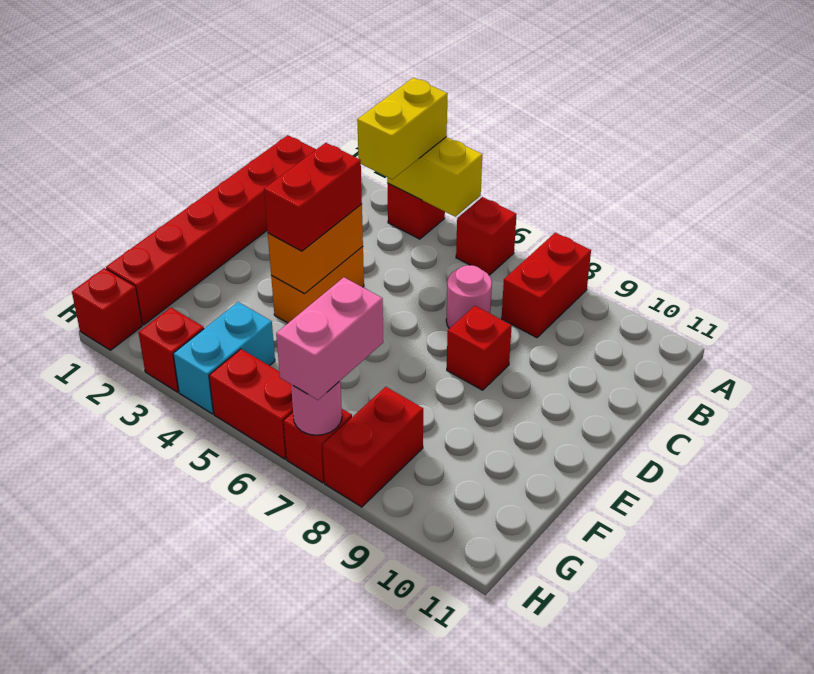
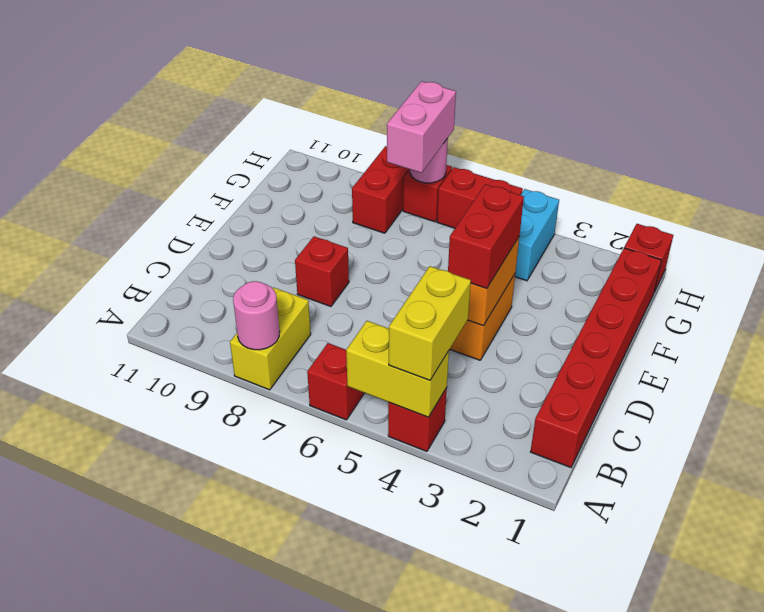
red 1x2 brick [502,233,591,338] -> yellow 1x2 brick [230,287,311,390]
pink 1x1 round brick [446,265,492,329] -> pink 1x1 round brick moved to [233,281,280,350]
red 1x1 brick [139,308,204,392] -> none

